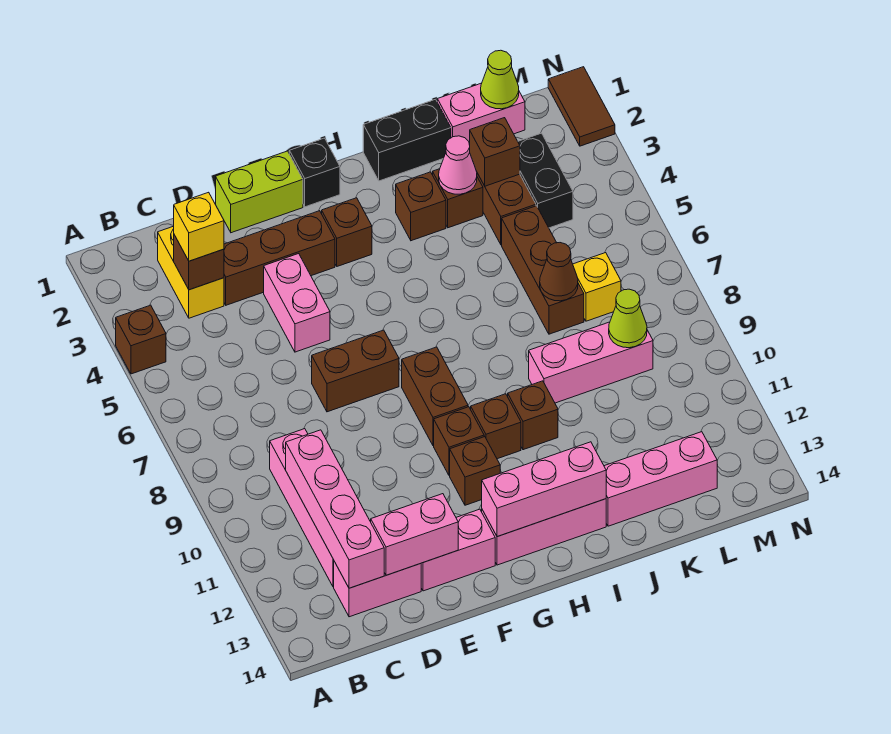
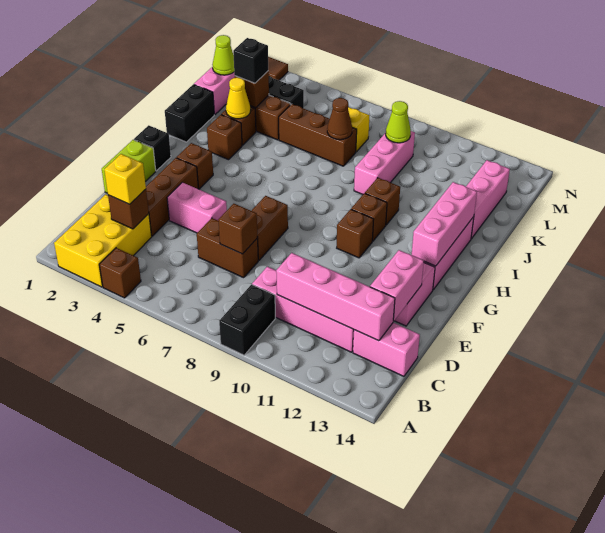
none -> black 1x2 brick [219,285,275,355]
yellow 1x2 brick [158,226,224,318] -> yellow 2x3 brick [54,194,152,287]
pink 1x2 brick [334,562,421,617] -> pink 1x2 brick turned to [353,323,420,376]
brown 1x2 brick [402,347,468,446] -> brown 1x2 brick moved to [197,218,258,278]
brown 1x1 brick [450,437,500,505] -> brown 1x1 brick moved to [218,204,258,254]
pink 1x1 cone [439,136,477,194] -> yellow 1x1 cone [226,78,251,119]
none -> black 1x1 brick [233,38,268,83]

